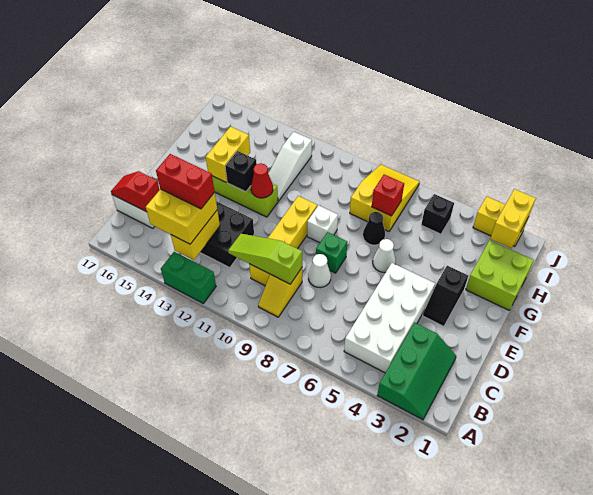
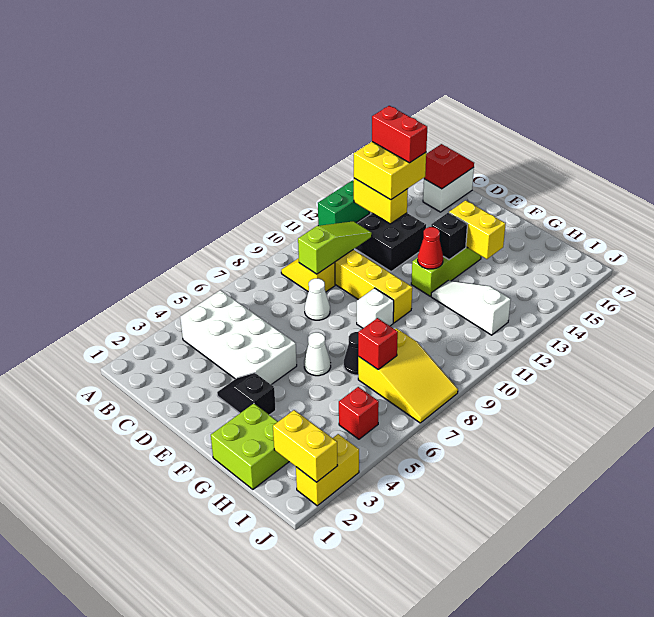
green 2x3 slope [377,323,456,420] -> none
red 1x2 brick [156,154,215,209] -> red 1x2 brick turned to [372,106,427,163]
green 1x1 brick [316,232,347,273] -> none
black 1x1 brick [421,194,454,234] -> red 1x1 brick [339,387,379,439]

